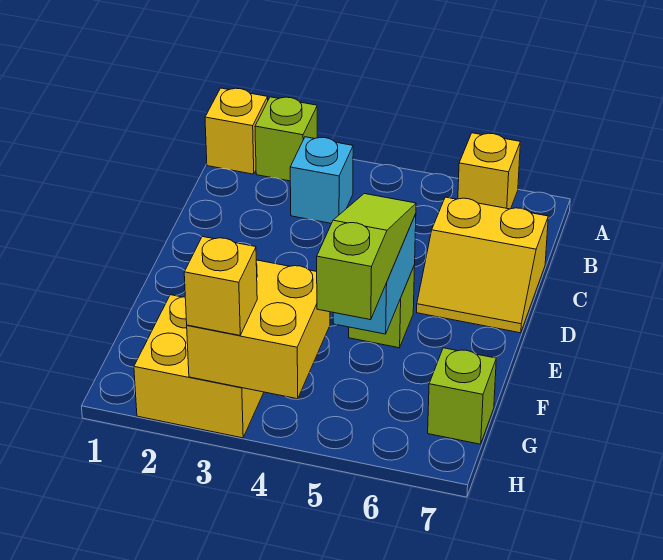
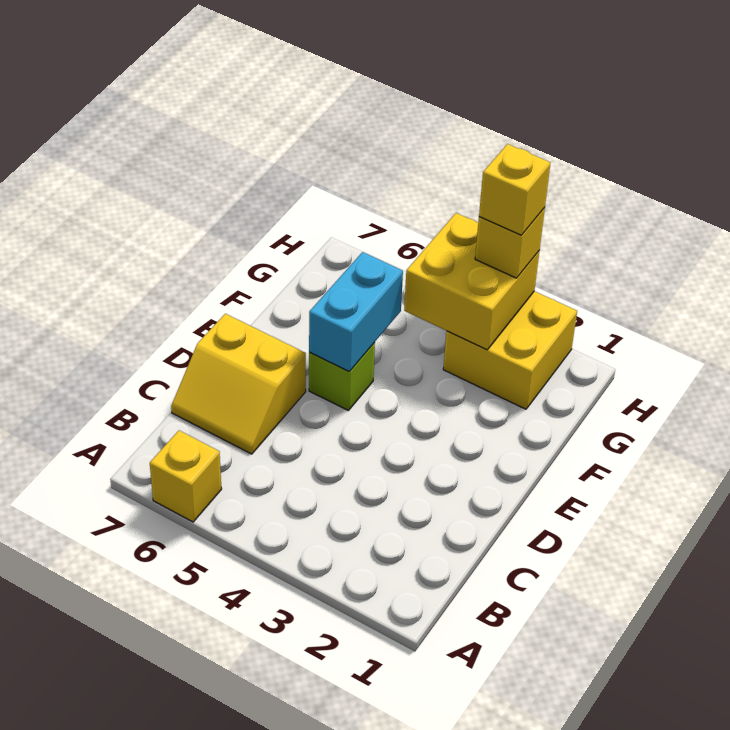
yellow 1x1 brick [205,88,268,174] -> yellow 1x1 brick moved to [479,144,550,235]
lime 1x1 brick [255,97,317,181] -> none
cyan 1x1 brick [290,137,353,223] -> none
yellow 2x2 slope [417,197,548,333] -> yellow 2x2 slope turned to [171,314,306,454]
lime 1x3 slope [317,194,416,320] -> none
lime 1x1 brick [428,348,496,444] -> none

